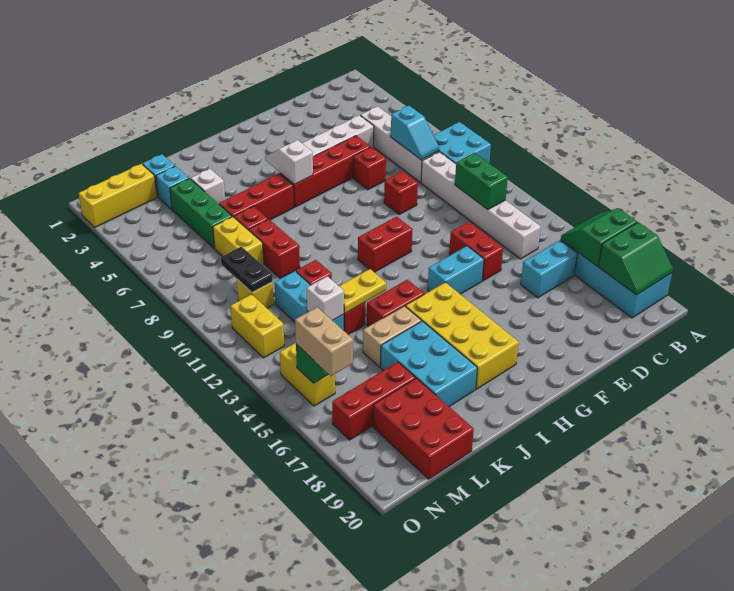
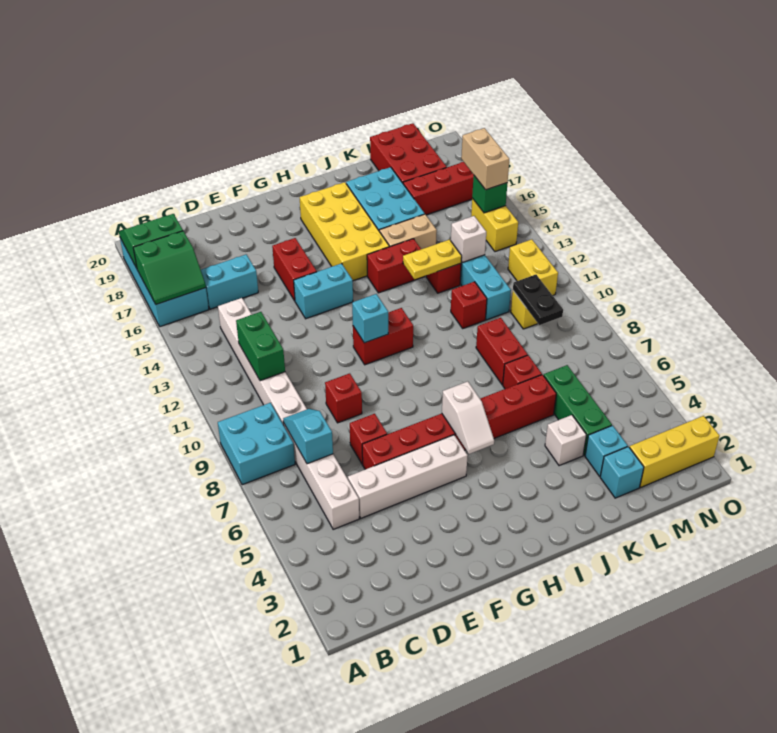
red 1x2 brick [449,222,503,281] -> red 1x2 brick moved to [272,238,317,301]
none -> cyan 1x1 brick [352,294,388,343]
yellow 1x2 brick [213,217,264,265] -> none

